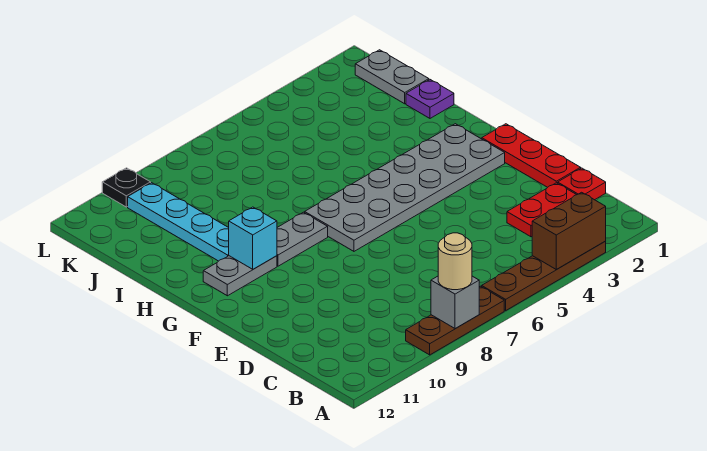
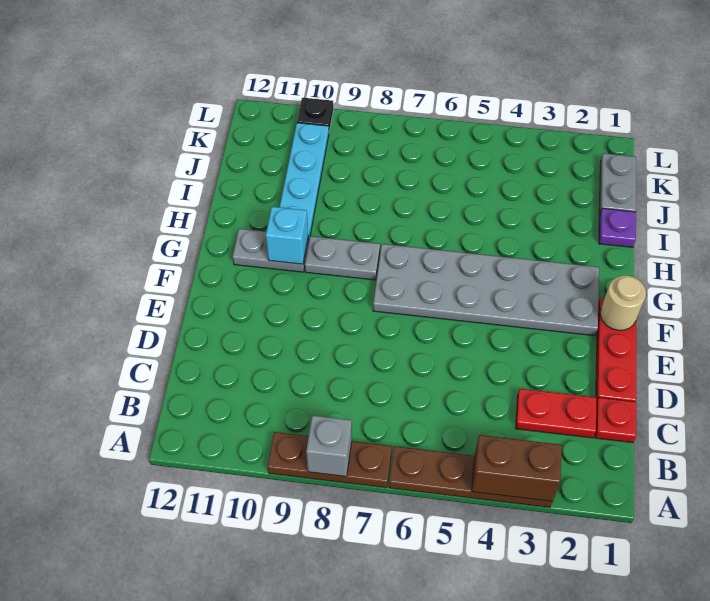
tan 1x1 round brick [438,233,472,290] -> tan 1x1 round brick moved to [600,276,646,330]

